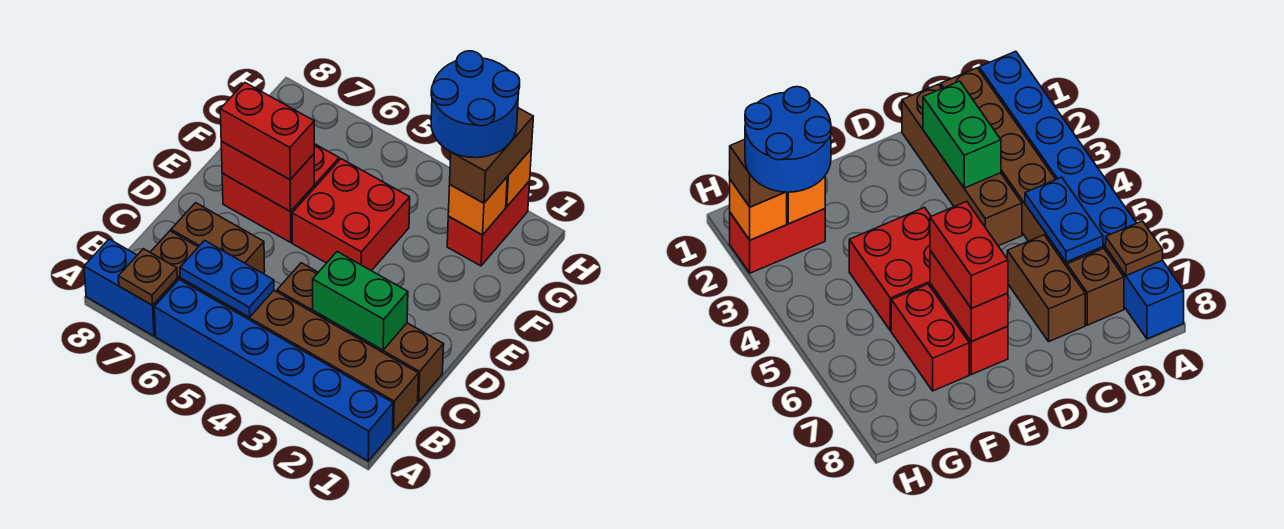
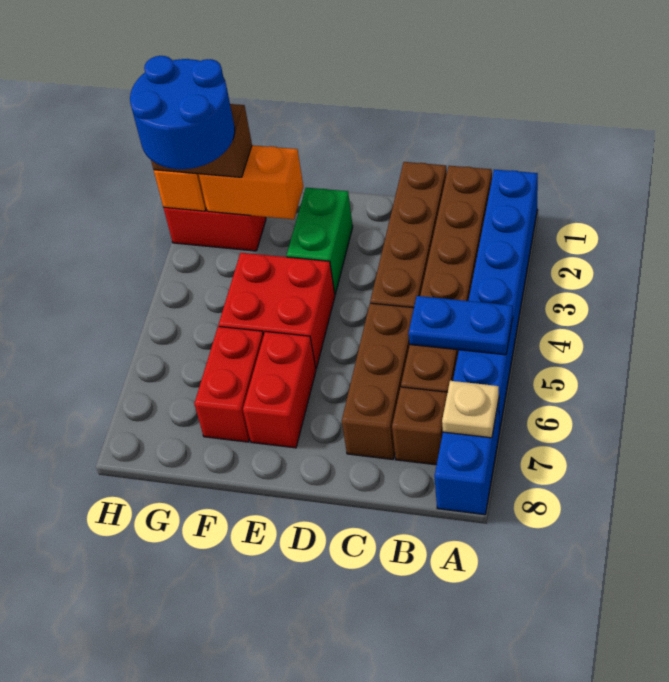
brown 1x1 plate [118,249,177,305] -> tan 1x1 plate [442,381,499,438]
blue 1x2 plate [180,240,274,318] -> blue 1x2 plate turned to [409,296,513,355]
green 1x2 brick [313,252,408,350] -> green 1x2 brick moved to [287,188,353,294]
brown 1x2 brick [171,203,265,273] -> brown 1x3 brick [342,303,414,459]
red 1x2 brick [221,141,314,212] -> none
red 1x2 brick [220,83,314,179] -> none
orange 1x1 brick [448,177,507,235] -> orange 1x2 brick [199,145,303,219]

